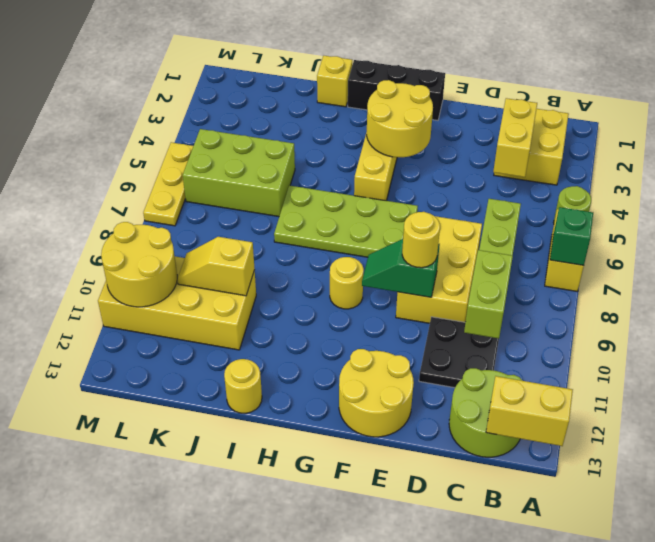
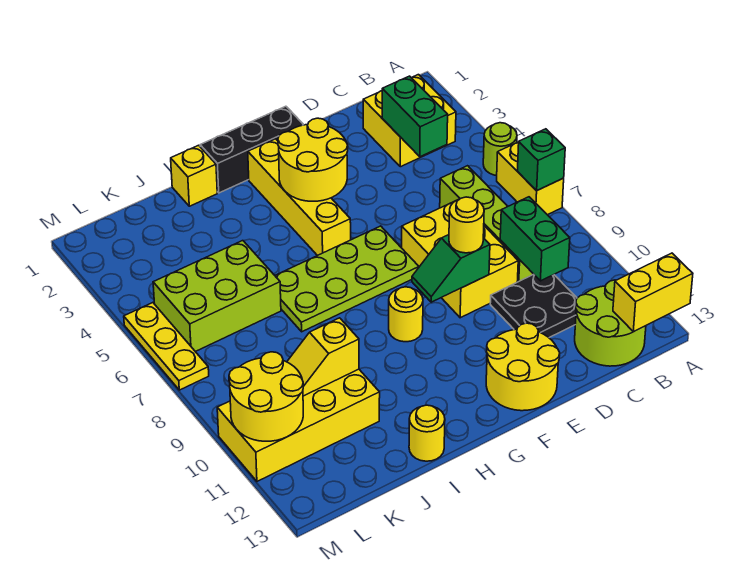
yellow 1x2 brick [493,98,537,177] -> green 1x2 brick [382,76,448,157]
lime 1x2 brick [464,250,513,338] -> green 1x2 brick [500,197,570,281]

